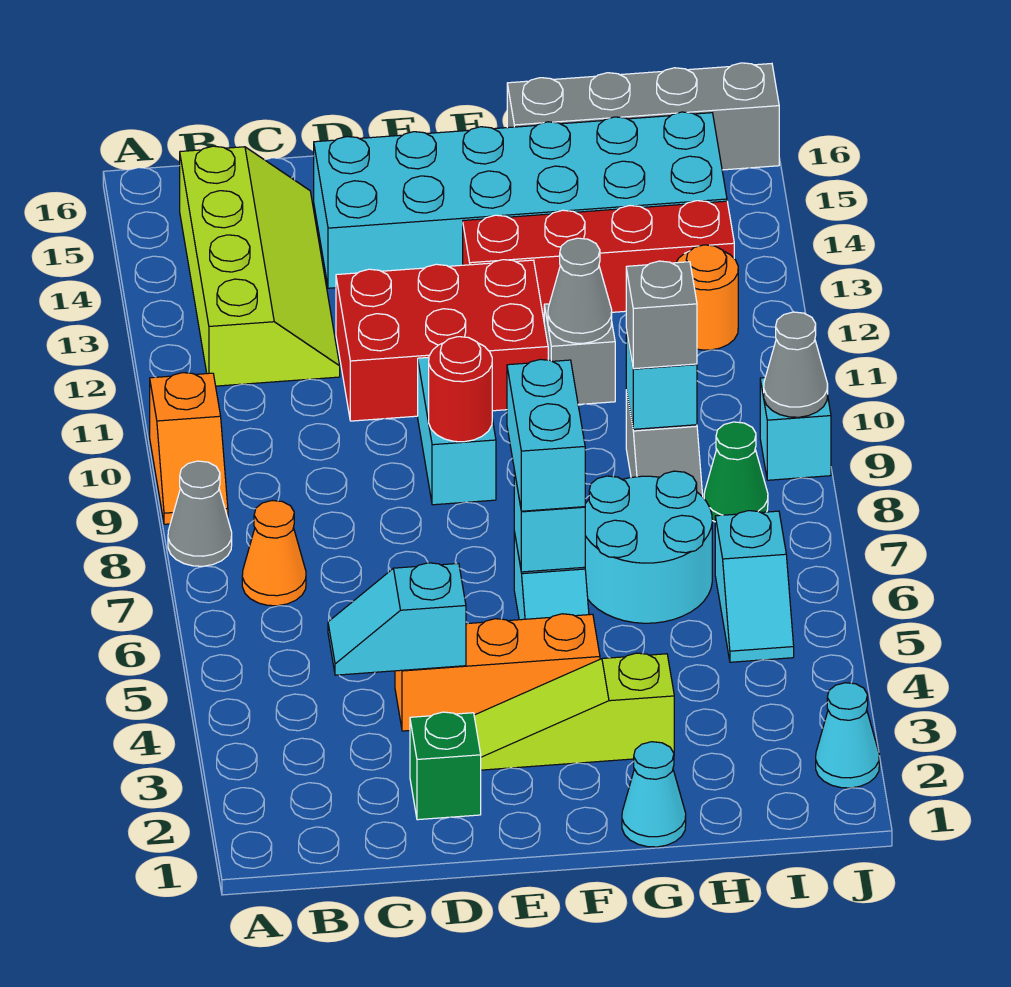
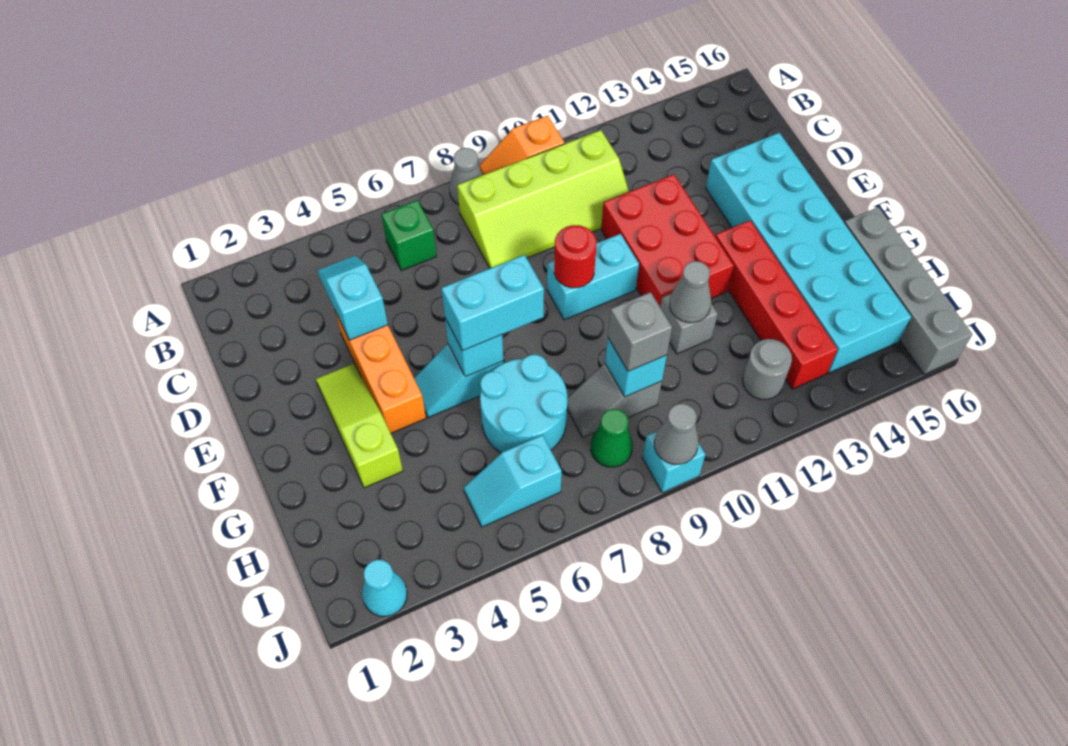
orange 1x1 cone [242,501,306,606] -> none
lime 2x4 slope [180,146,340,386] -> lime 2x4 slope moved to [457,130,629,268]
green 1x1 brick [410,712,481,820] -> green 1x1 brick moved to [382,200,437,271]
cyan 1x1 cone [622,742,686,847] -> none
orange 1x1 round brick [676,245,738,350] -> grey 1x1 round brick [743,339,792,399]

